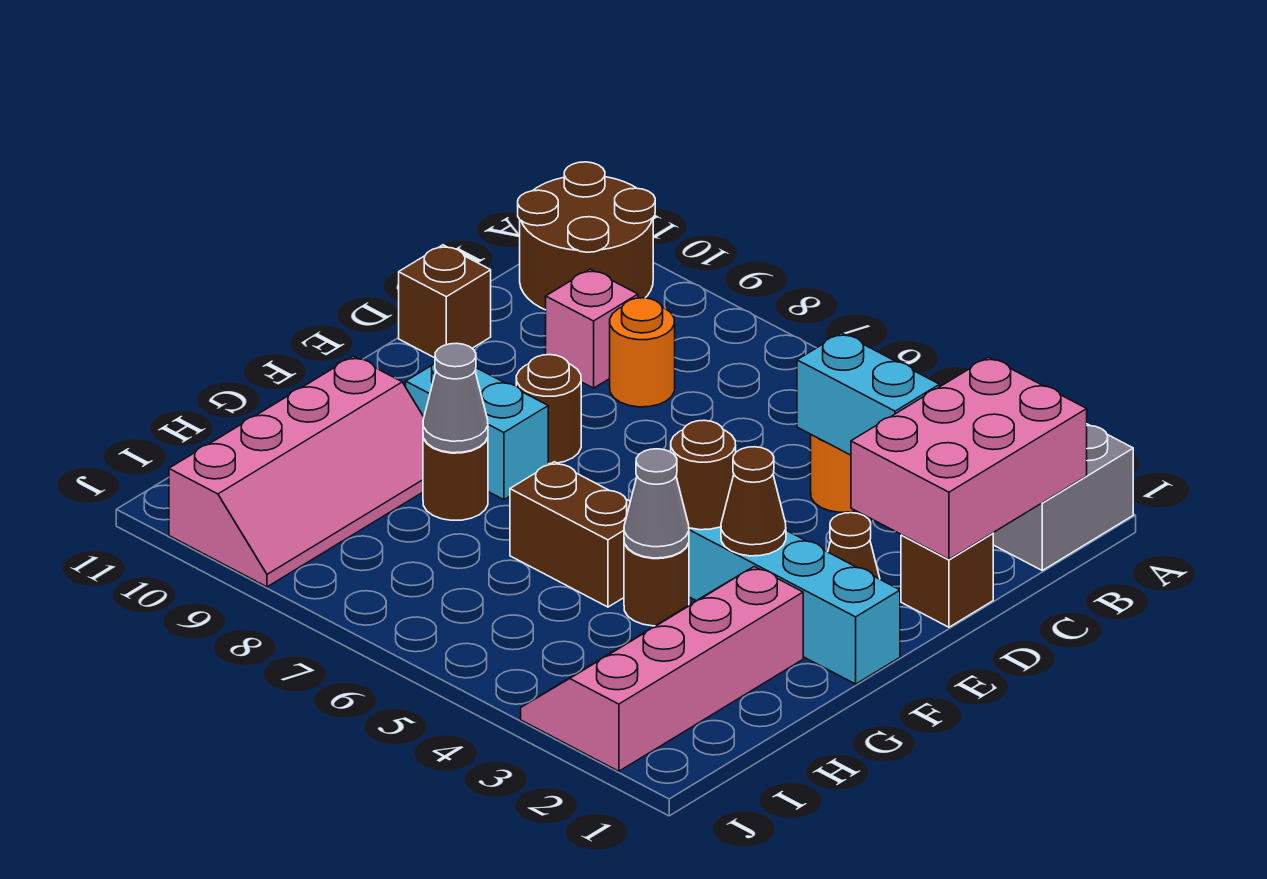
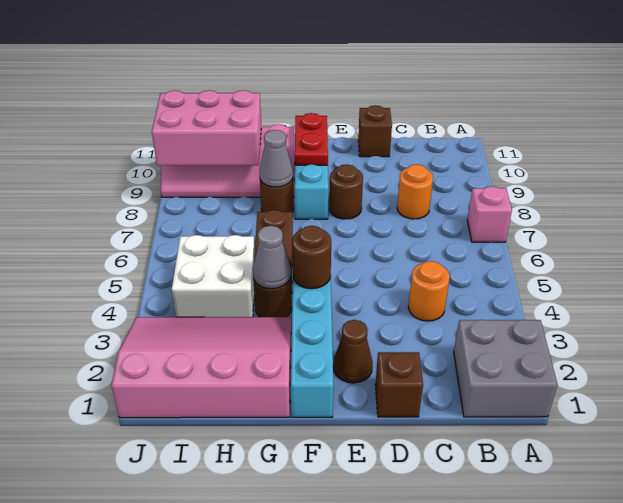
brown 2x2 round brick [518,162,655,310] -> none
pink 2x3 brick [851,357,1087,559] -> pink 2x3 brick moved to [152,90,261,165]
cyan 1x2 brick [797,333,940,455] -> none
pink 1x1 brick [546,269,638,388] -> pink 1x1 brick moved to [467,186,512,242]
brown 1x1 cone [721,447,786,556] -> none
none -> red 1x2 plate [295,113,328,165]
pink 2x4 slope [521,567,803,771] -> pink 3x4 slope [111,317,291,418]
none -> white 2x2 brick [172,235,255,317]

